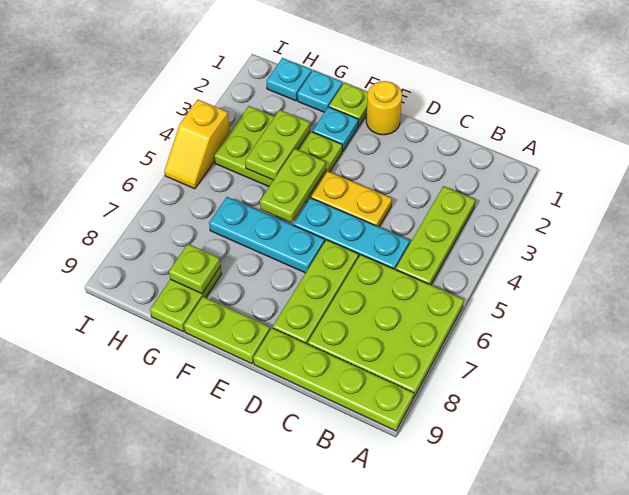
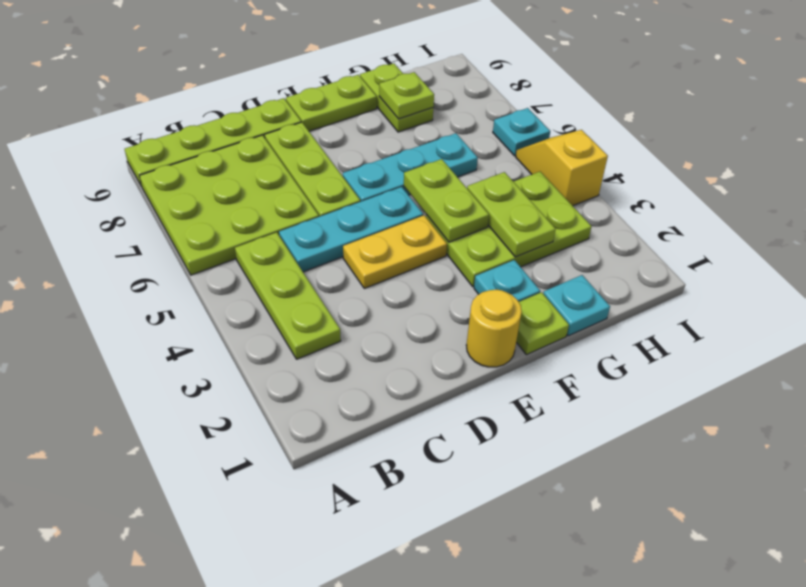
cyan 1x1 plate [266,58,312,101] -> cyan 1x1 plate moved to [493,108,550,156]

